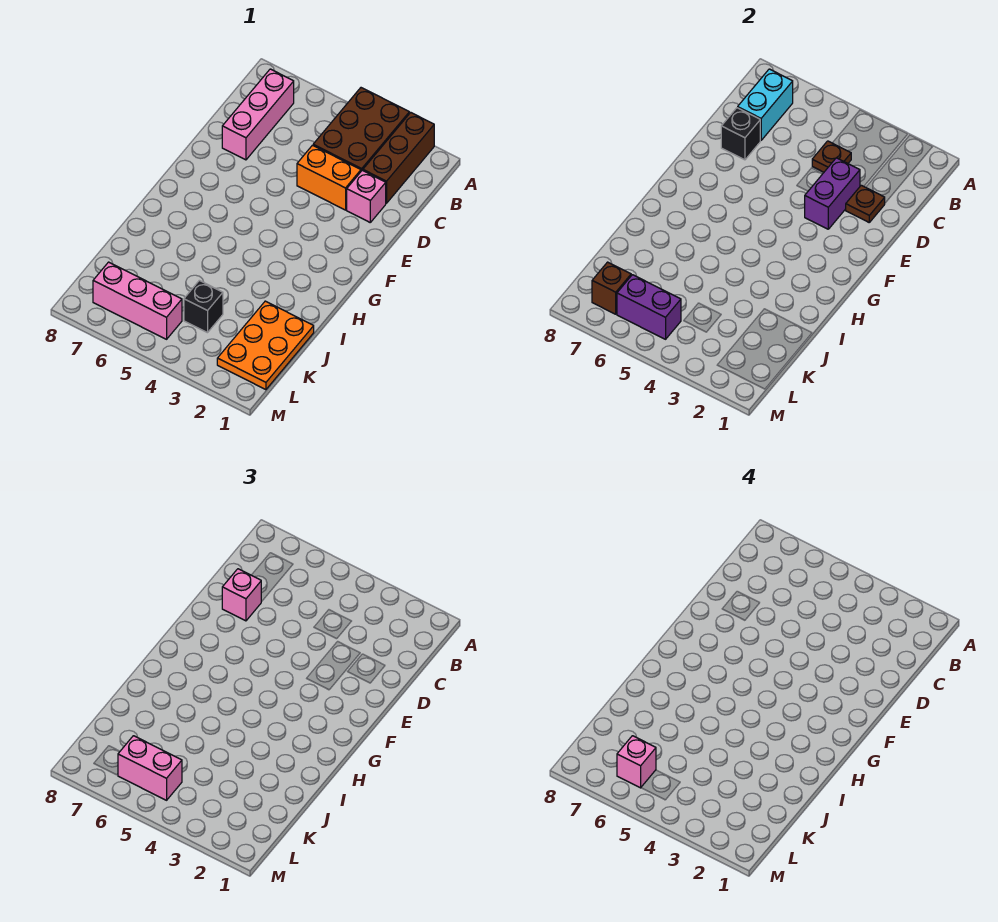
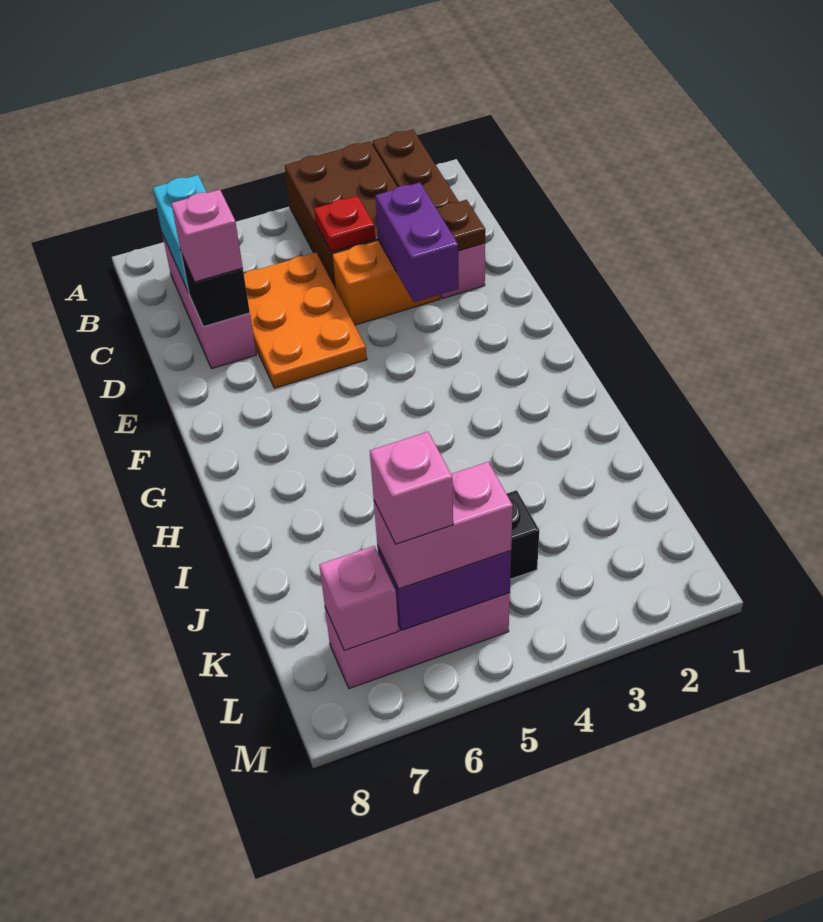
brown 1x1 plate [812,141,851,172] -> red 1x1 plate [314,196,375,252]
orange 2x3 plate [217,301,314,390] -> orange 2x3 plate moved to [244,253,367,388]
brown 1x1 brick [592,262,631,314] -> pink 1x1 brick [319,546,398,650]

